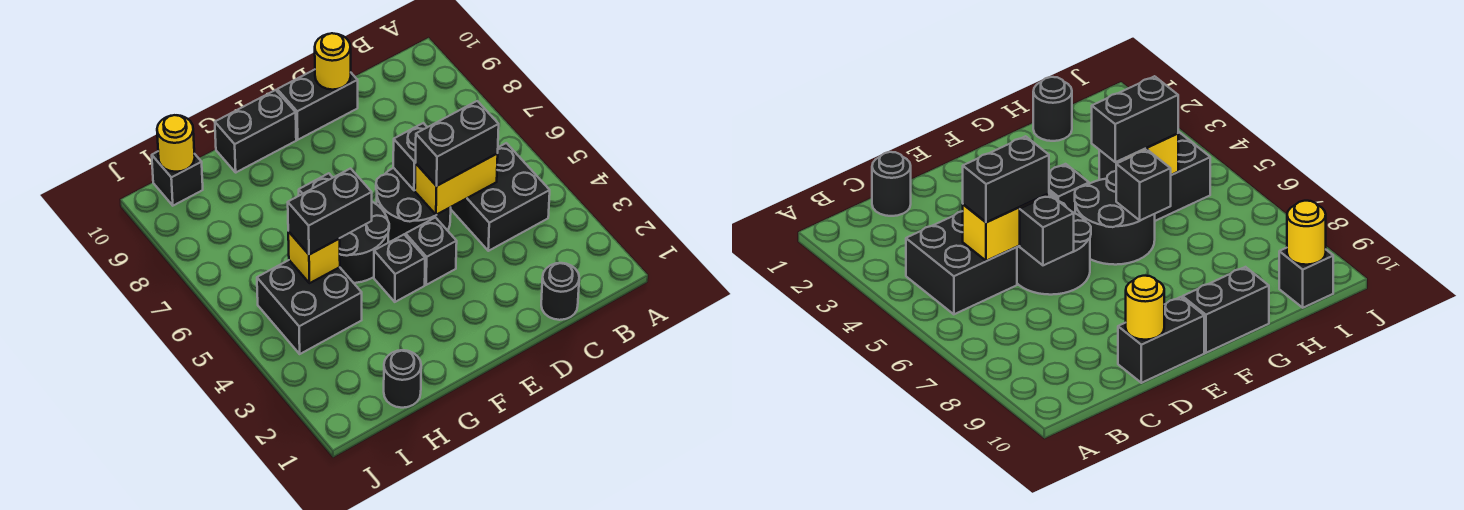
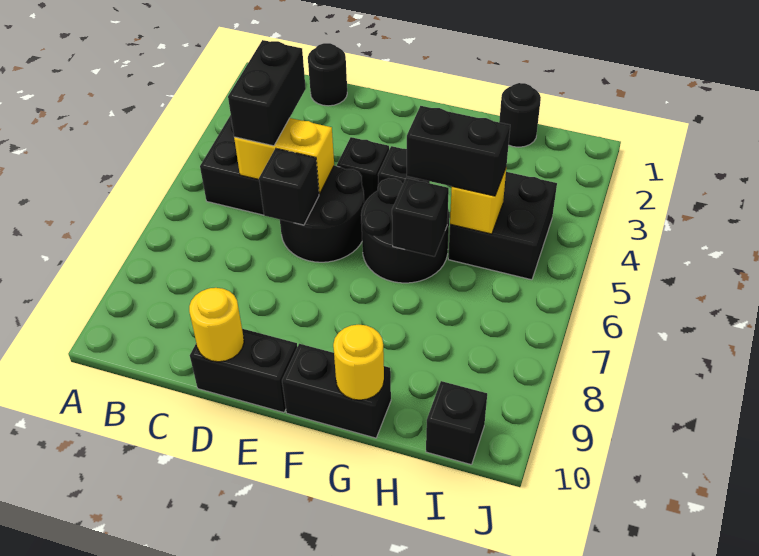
black 1x2 brick [416,101,499,186] -> black 1x2 brick turned to [228,40,306,146]
yellow 1x1 round brick [157,115,195,172] -> yellow 1x1 round brick moved to [333,325,384,400]

